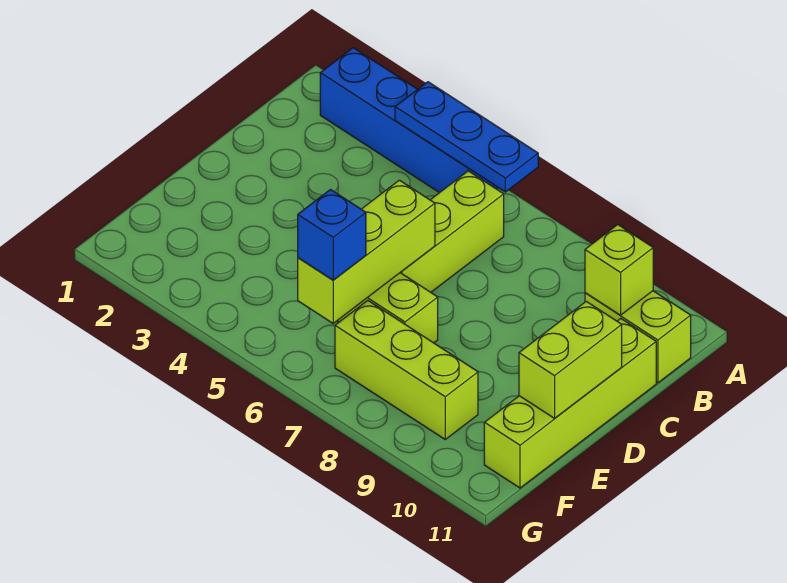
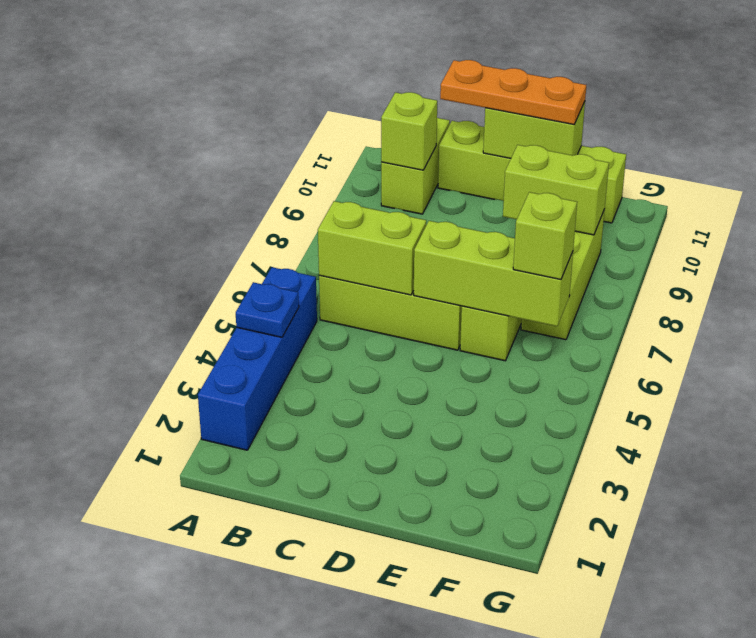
blue 1x3 plate [395,82,538,192] -> blue 1x1 plate [236,282,299,337]
none -> lime 1x2 brick [318,201,426,295]
none -> orange 1x3 plate [440,60,586,124]
none -> lime 1x2 brick [503,145,609,235]
blue 1x1 brick [298,190,366,280] -> lime 1x1 brick [513,192,577,280]

